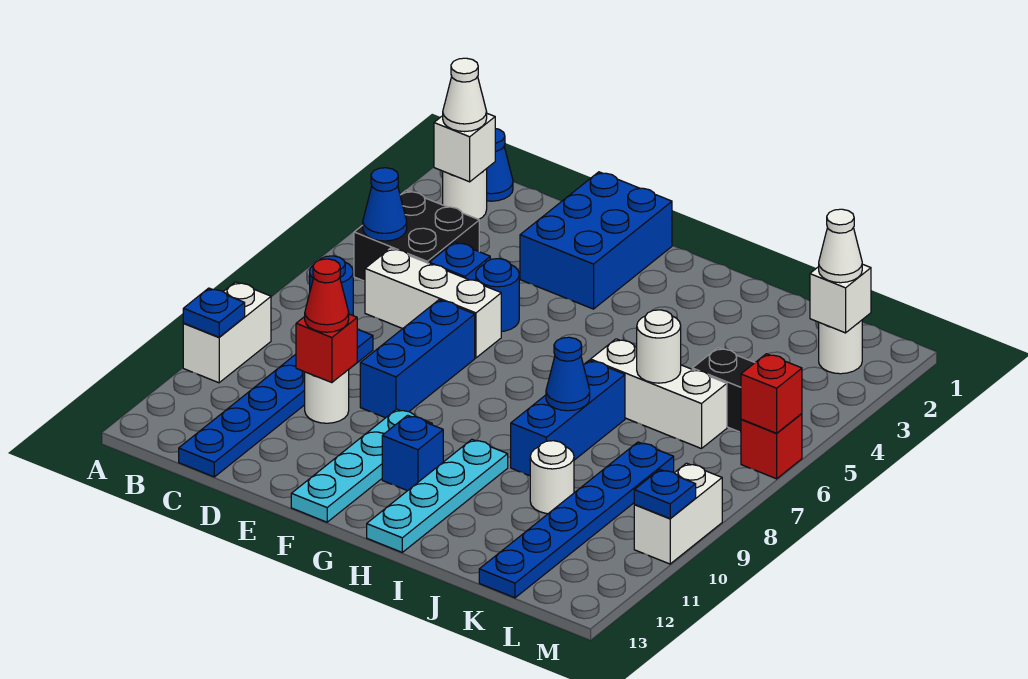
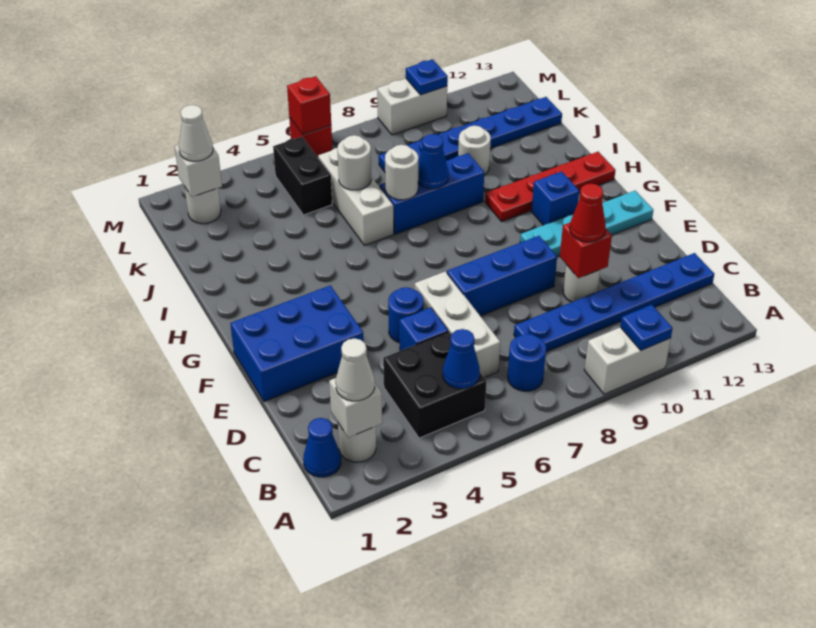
cyan 1x4 plate [367,440,508,552] -> red 1x4 plate [485,152,615,222]
none -> white 1x1 round brick [385,145,418,200]

